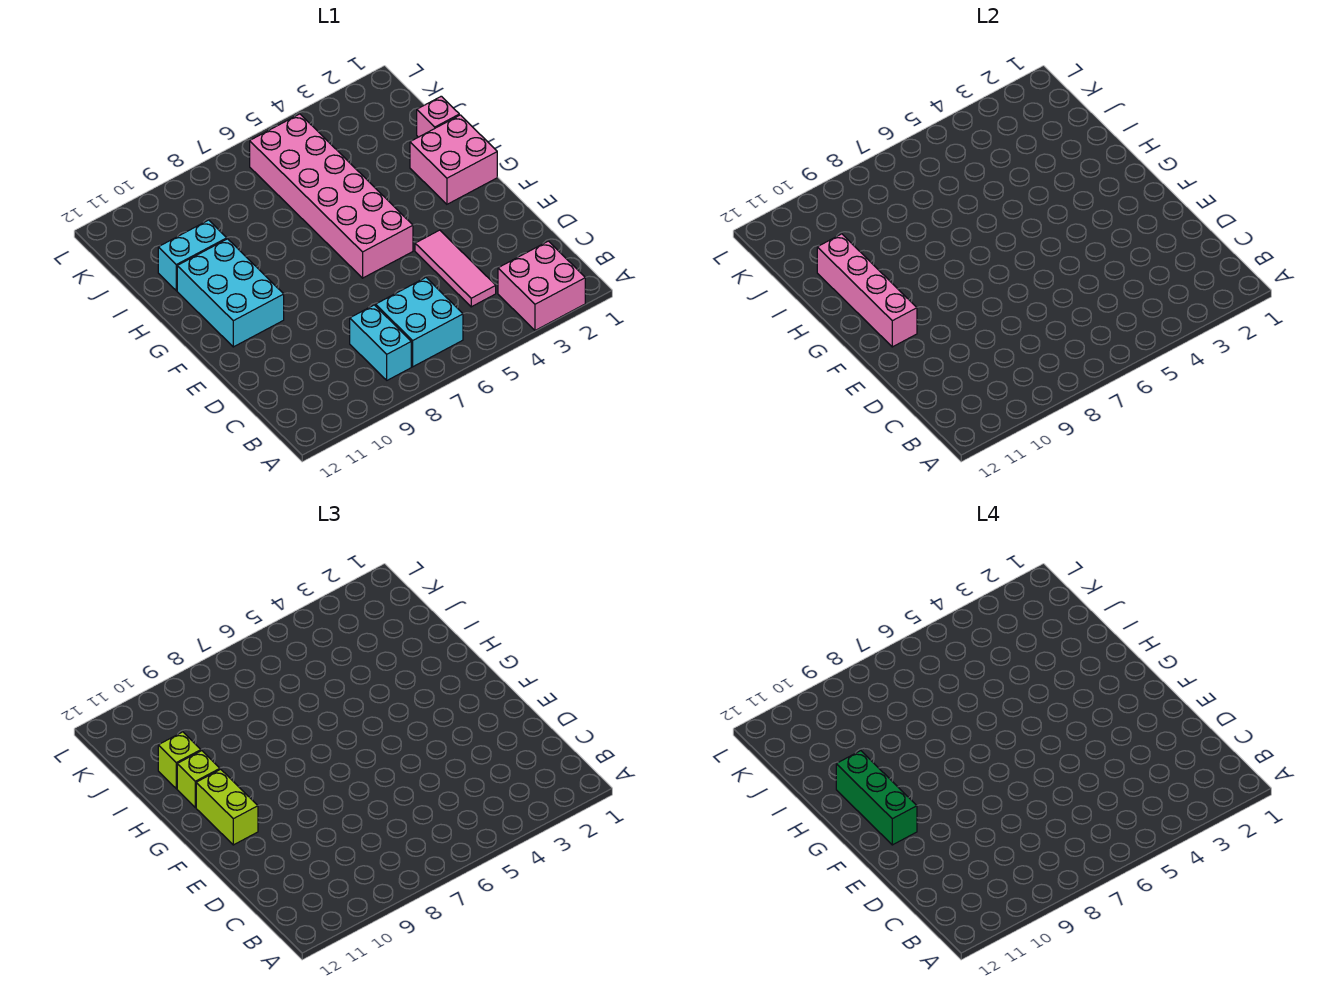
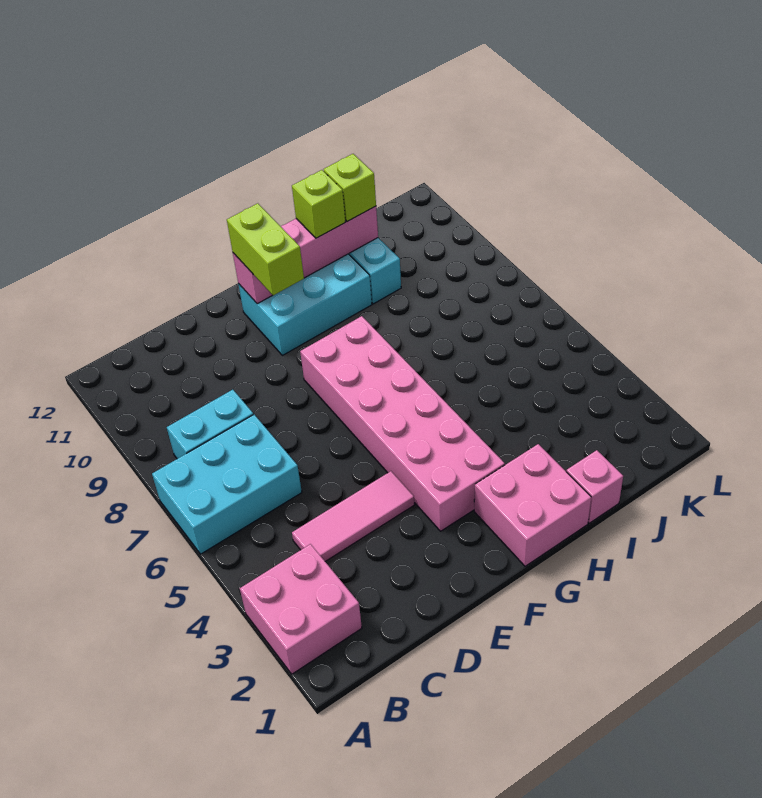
cyan 2x2 brick [376,278,463,367] -> cyan 2x3 brick [152,414,302,554]
pink 2x6 brick [250,114,413,278] -> pink 2x6 brick turned to [300,316,505,531]
lime 1x2 brick [196,769,258,845] -> lime 1x2 brick turned to [227,203,304,295]
green 1x3 brick [836,751,917,845] -> none

